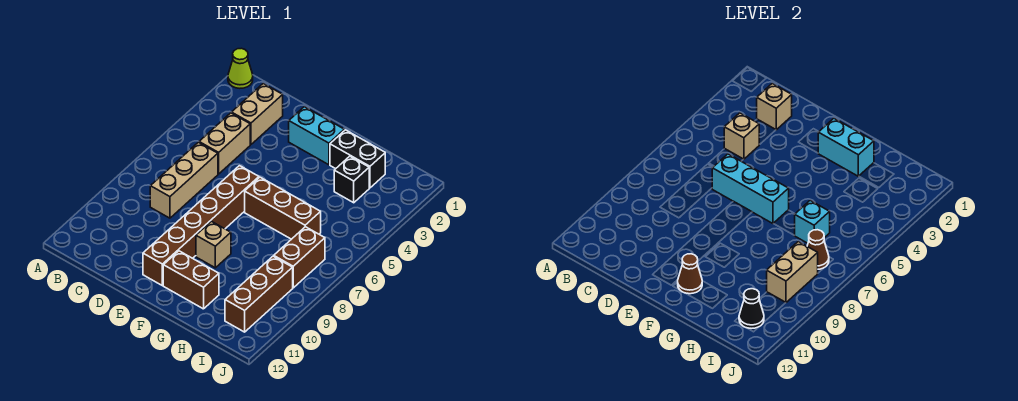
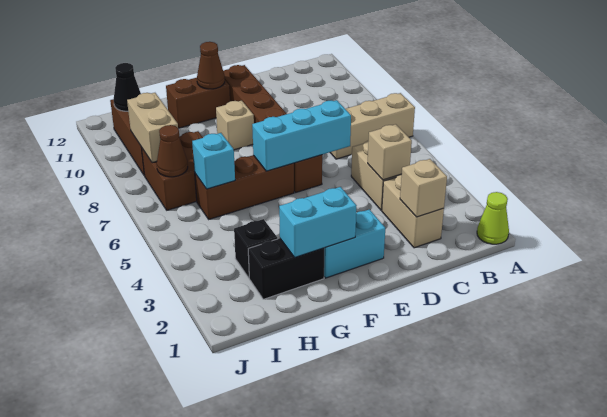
tan 1x3 brick [150,142,218,218] -> tan 1x3 brick turned to [330,93,415,159]
brown 1x2 brick [274,227,325,288] -> brown 2x2 brick [142,131,203,210]

